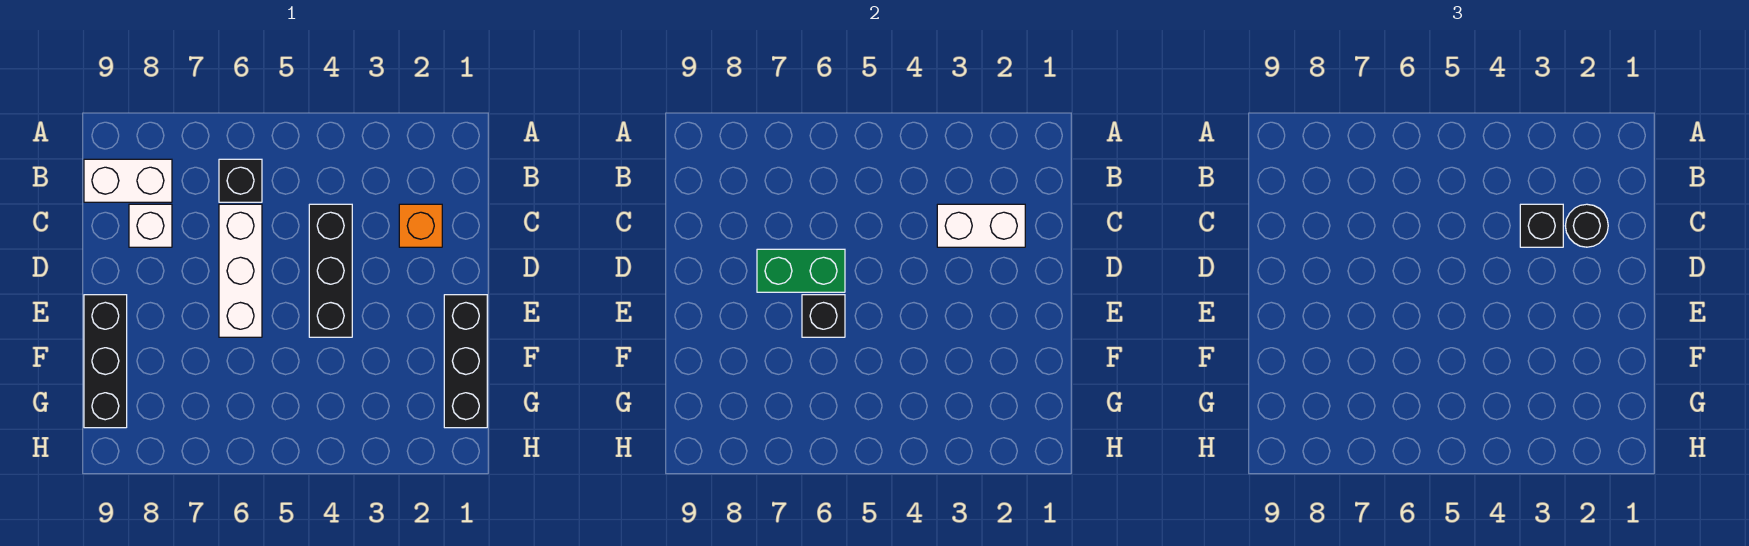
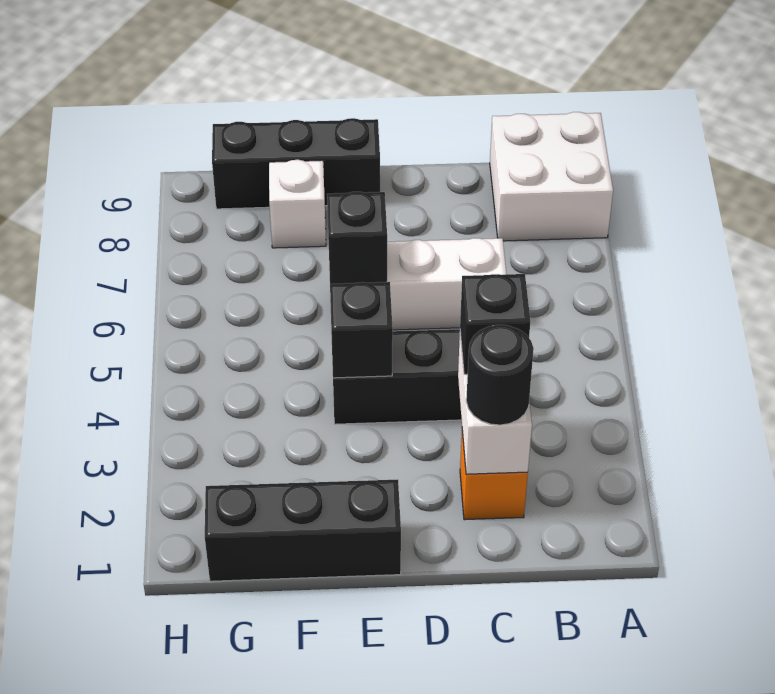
black 1x1 brick [219,159,262,202] -> black 1x1 brick moved to [330,282,393,378]
white 1x2 brick [84,159,172,202] -> white 2x2 brick [490,112,613,241]
white 1x1 brick [129,204,172,247] -> white 1x1 brick moved to [269,160,326,248]
green 1x2 brick [757,249,845,292] -> none

